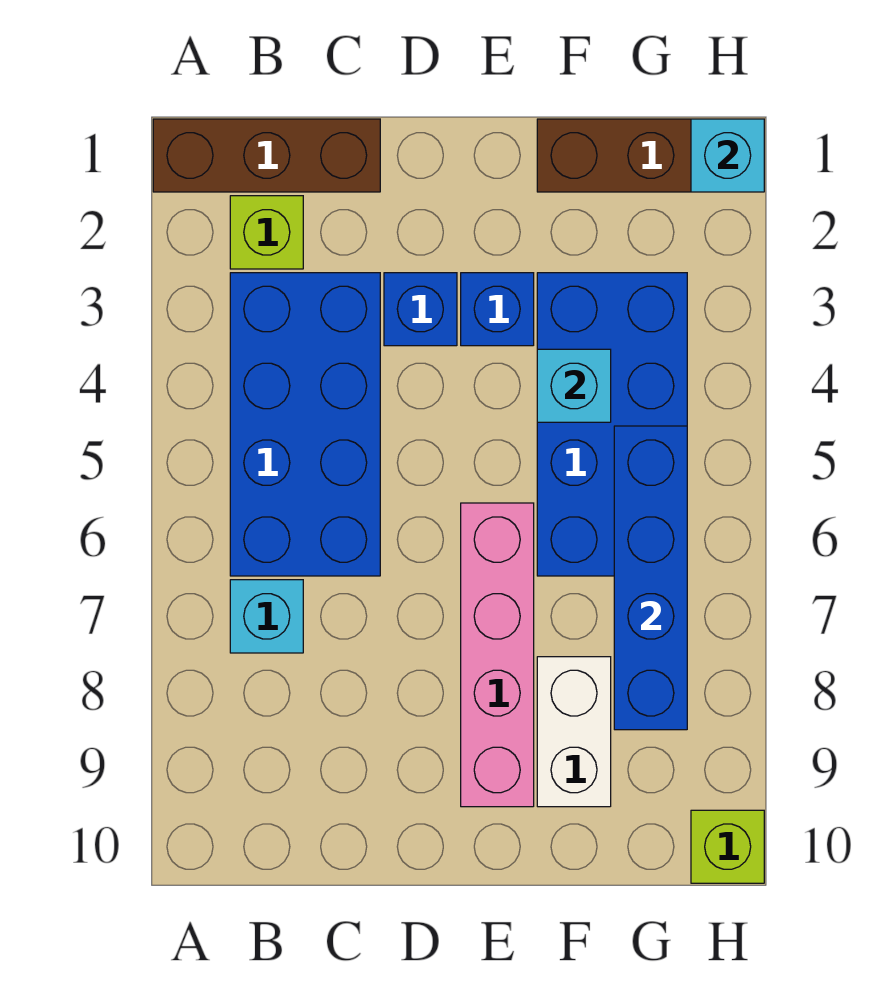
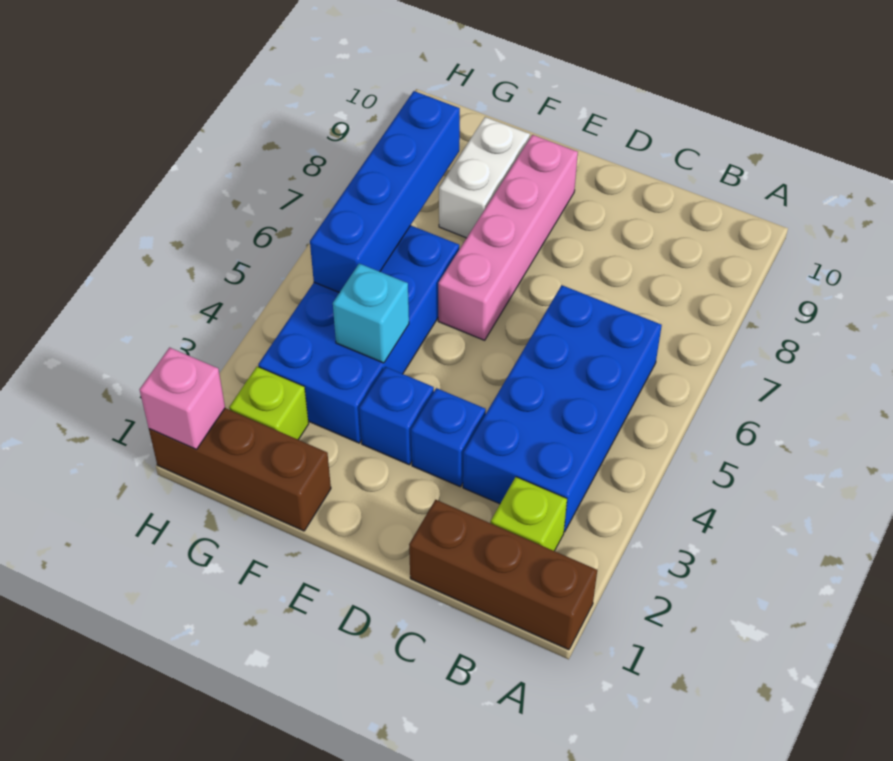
cyan 1x1 brick [230,580,303,653] -> none
cyan 1x1 brick [691,119,764,192] -> pink 1x1 brick [140,348,225,449]
lime 1x1 brick [691,810,764,883] -> lime 1x1 brick moved to [229,367,309,440]

